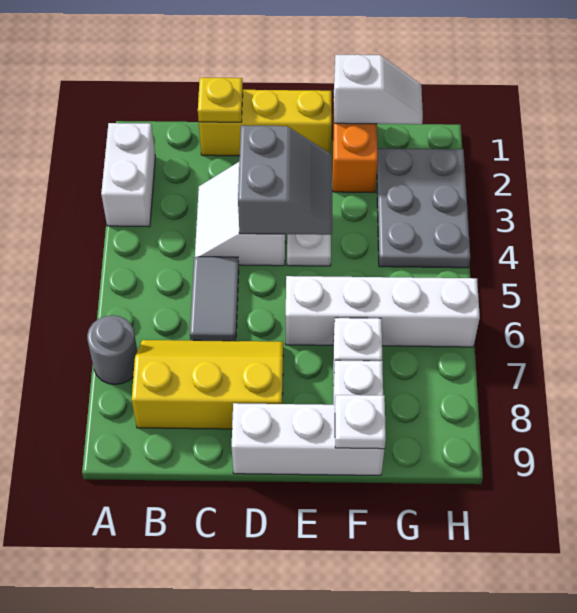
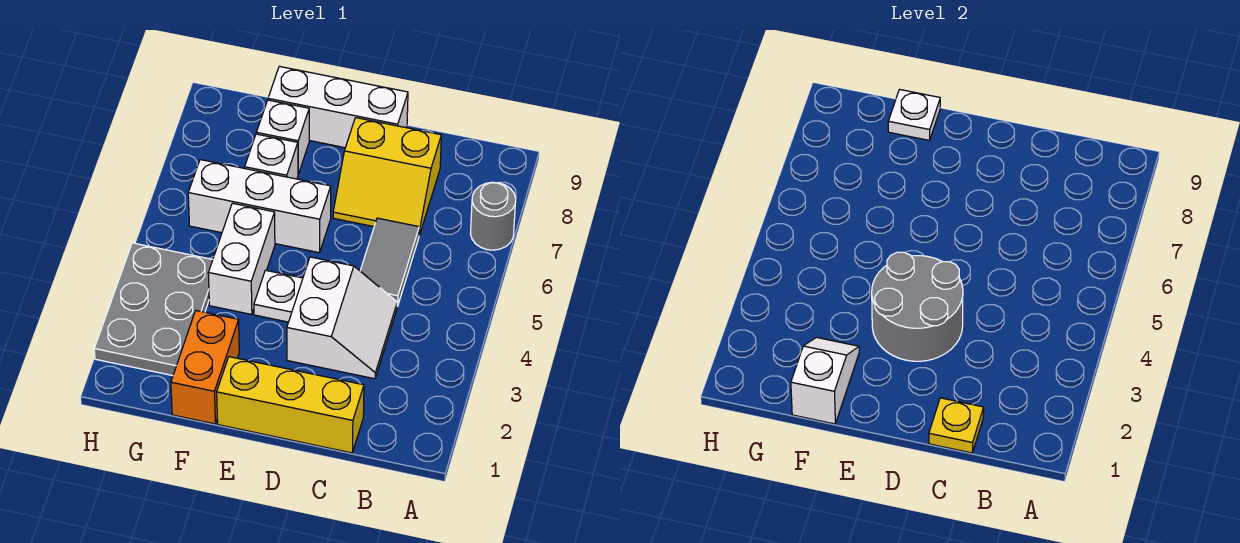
white 1x2 brick [101,123,155,227] -> white 1x2 brick moved to [208,203,275,314]
yellow 2x3 slope [132,340,283,429] -> yellow 2x2 slope [333,118,441,235]
grey 2x2 slope [238,125,332,235] -> grey 2x2 round brick [872,252,963,361]
white 1x4 brick [286,276,480,347] -> white 1x3 brick [188,160,331,253]
white 1x2 slope [334,54,423,124] -> white 1x2 slope turned to [791,337,859,424]

